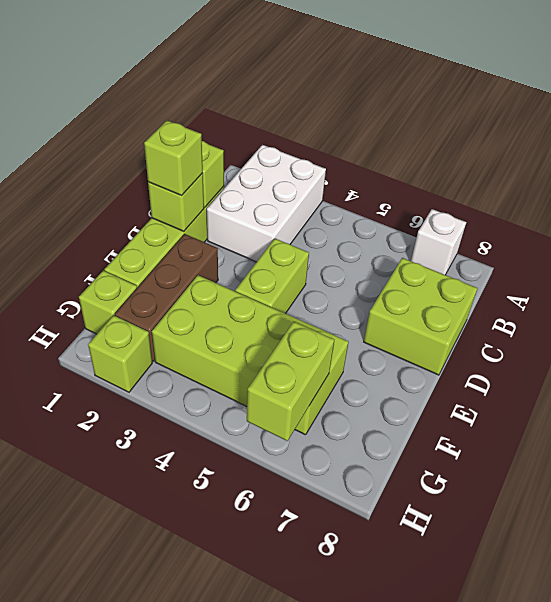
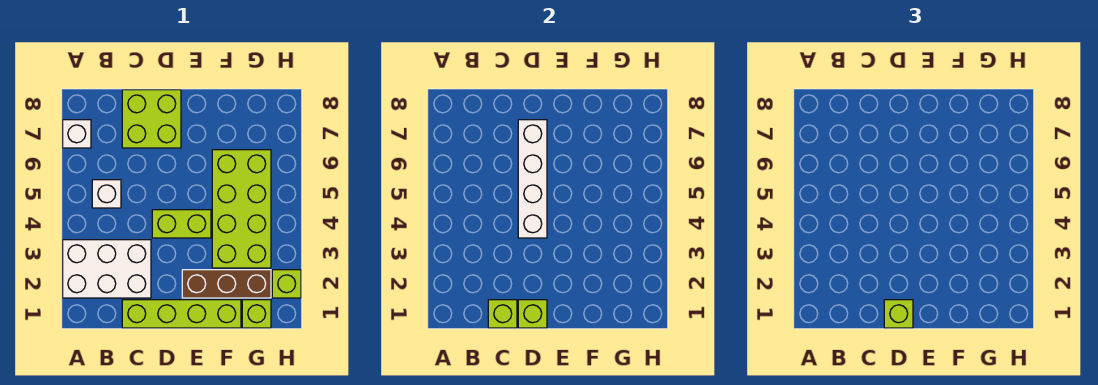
none -> white 1x1 brick [92,180,121,208]
none -> white 1x4 brick [518,120,547,238]
lime 1x2 brick [247,321,334,441] -> none

